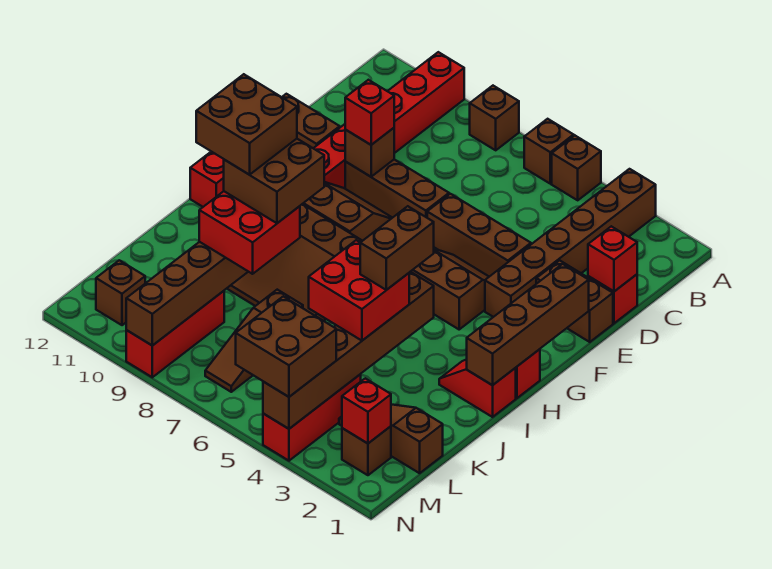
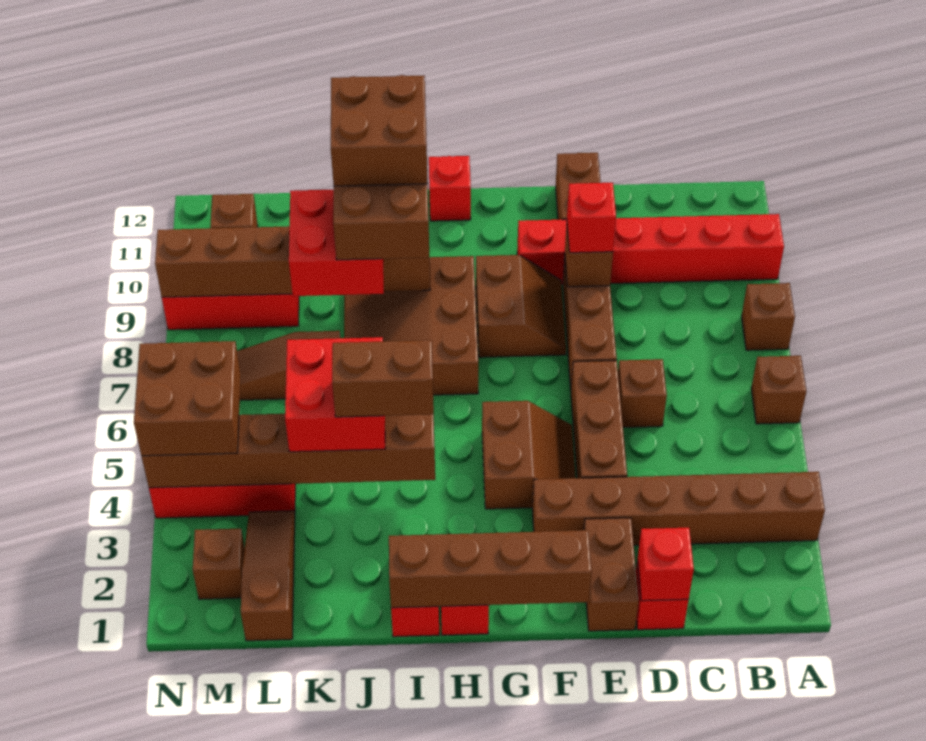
brown 1x1 brick [552,136,601,200] -> brown 1x1 brick moved to [618,359,667,427]
red 1x1 brick [342,378,391,443] -> none

